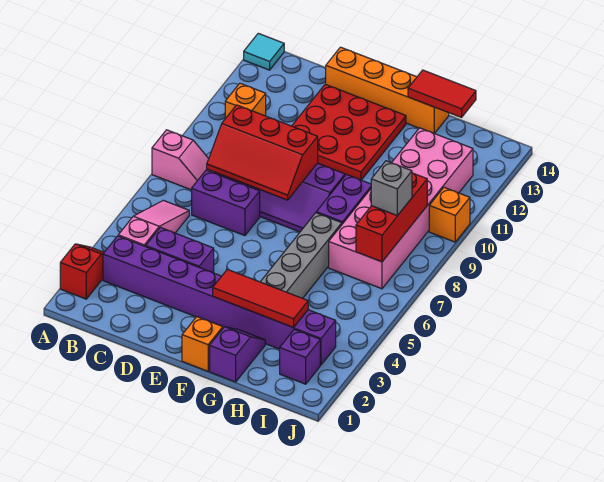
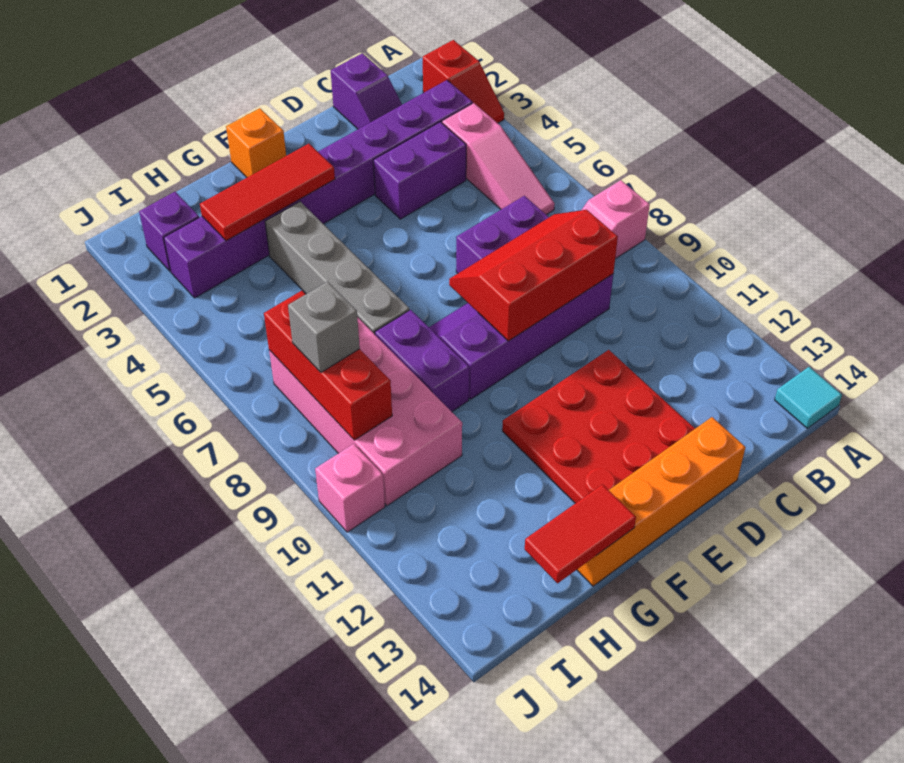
orange 1x1 brick [225,83,266,119] -> none
purple 1x2 slope [210,327,265,382] -> purple 1x2 slope moved to [331,53,402,129]
pink 2x6 brick [329,128,473,289] -> pink 2x4 brick [269,317,462,506]
orange 1x1 brick [429,187,470,242] -> pink 1x1 brick [315,444,385,532]

